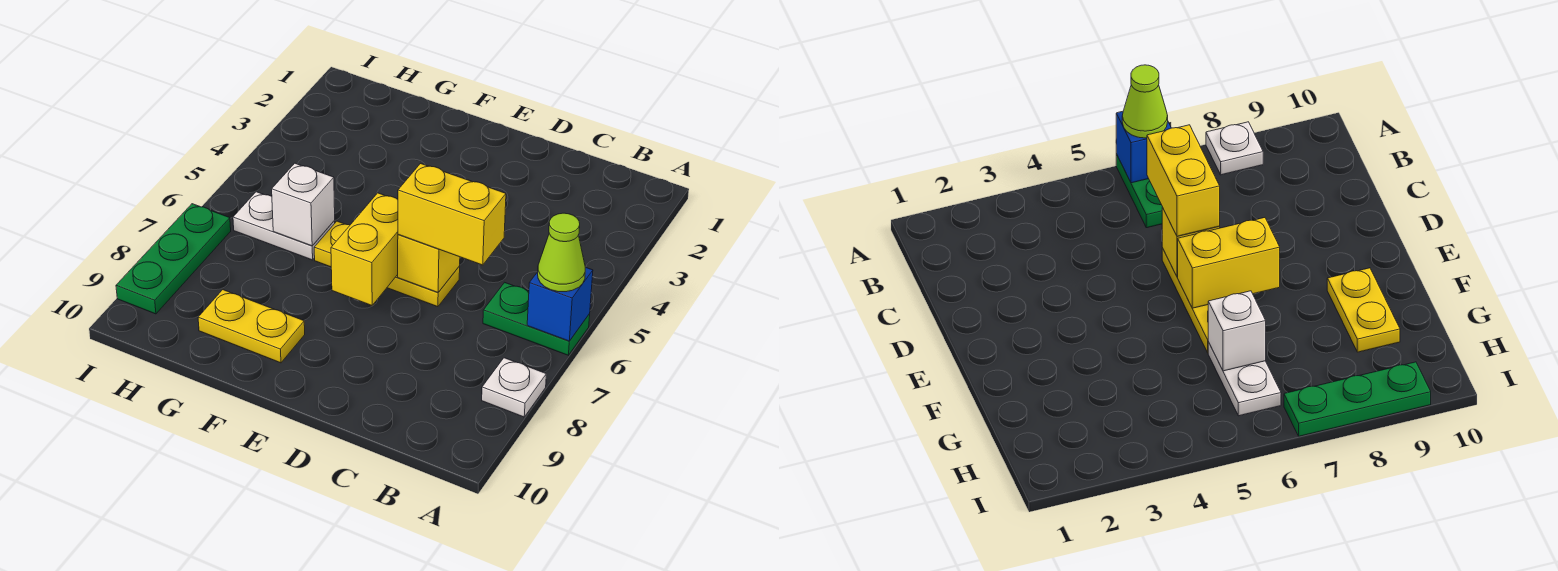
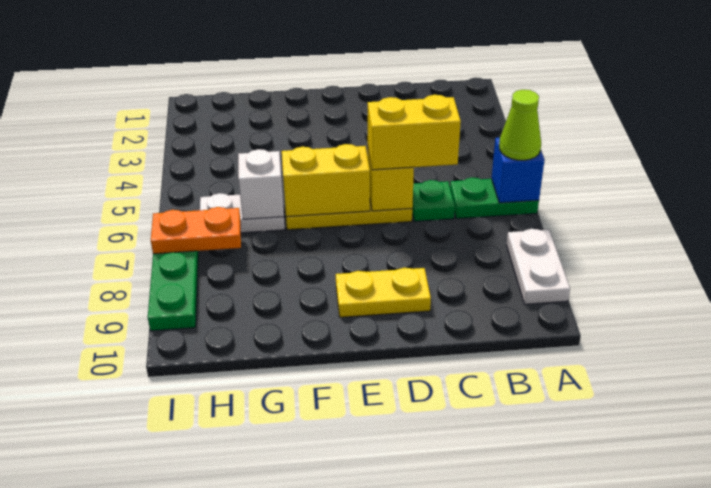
white 1x1 plate [482,358,546,417] -> white 1x2 plate [507,229,570,304]
none -> green 1x1 plate [412,180,455,221]
yellow 1x2 brick [331,193,398,305] -> yellow 1x2 brick turned to [282,144,370,217]
yellow 1x2 plate [198,290,305,363] -> yellow 1x2 plate moved to [336,268,431,317]
none -> orange 1x2 plate [151,207,241,254]

